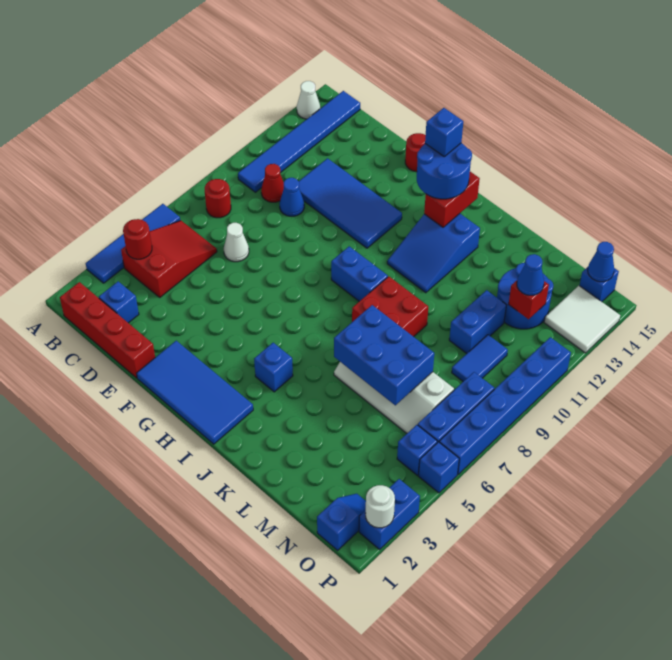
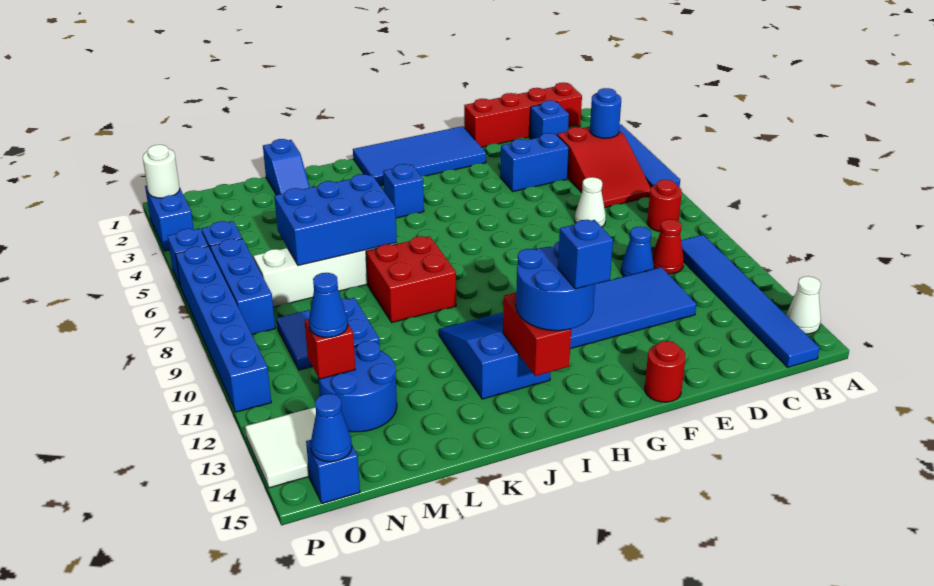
red 1x1 round brick [123,219,152,259] -> blue 1x1 round brick [590,88,621,138]
blue 1x2 brick [331,246,388,301] -> blue 1x2 brick moved to [500,133,569,192]
blue 1x2 slope [317,494,366,550] -> blue 1x2 slope moved to [263,139,310,195]

